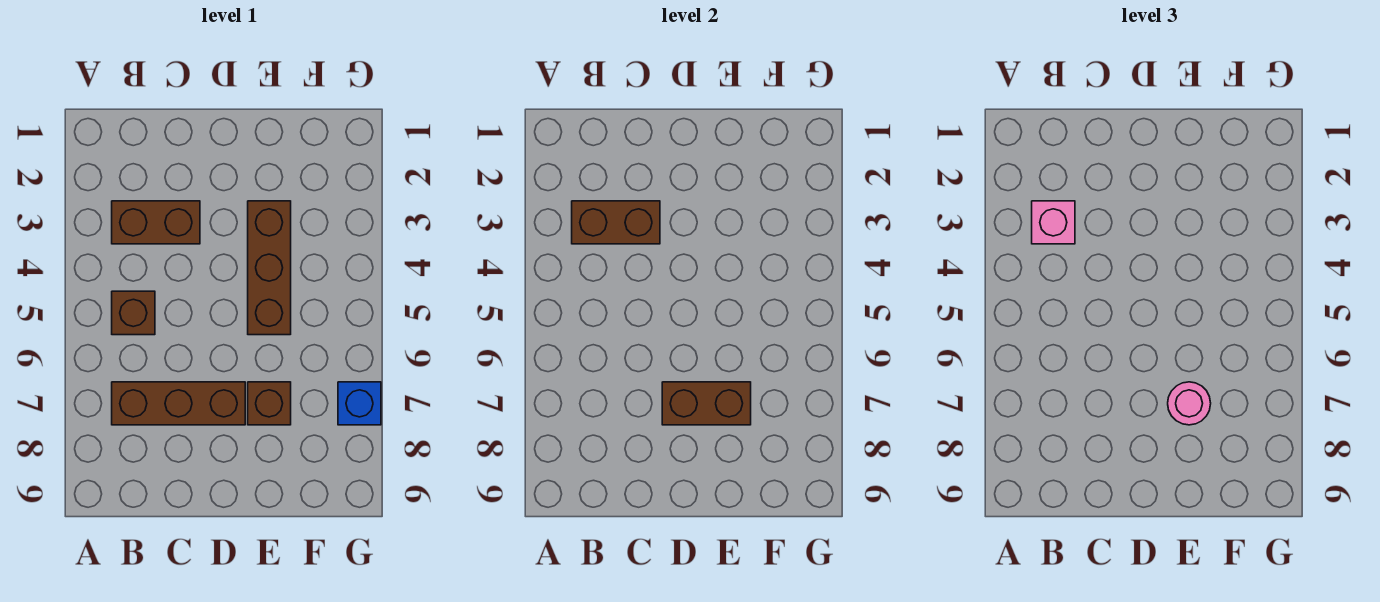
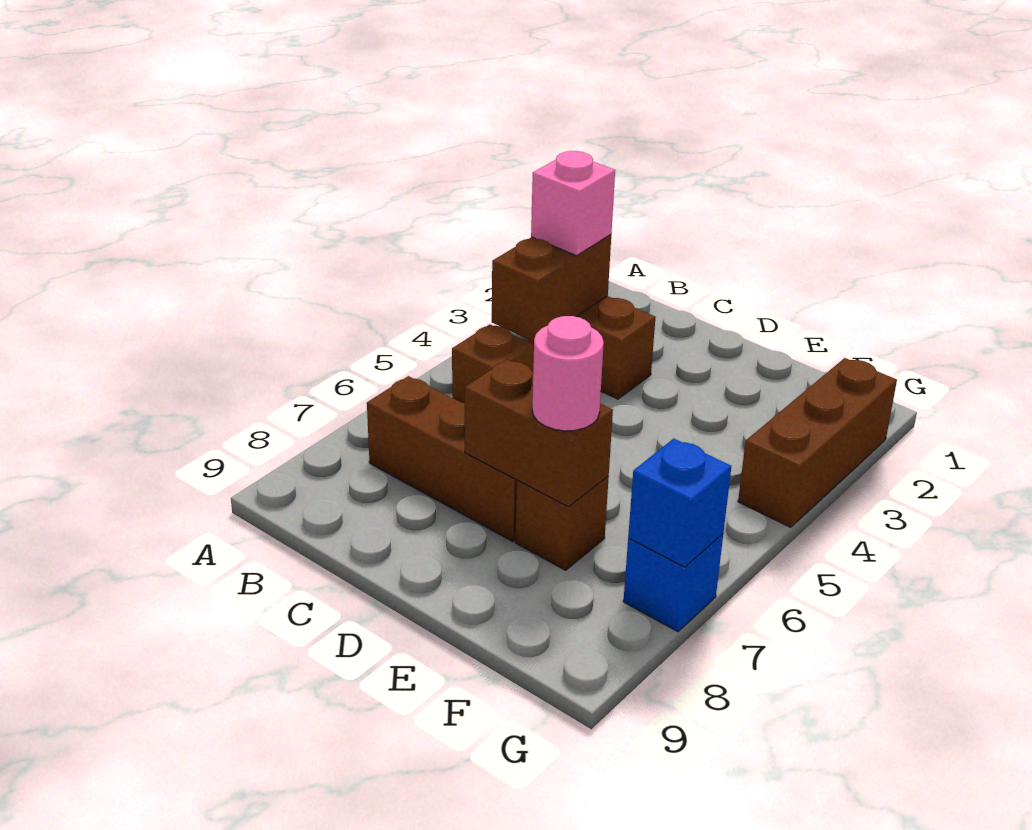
brown 1x2 brick [572,201,660,244] -> brown 1x2 brick turned to [492,235,611,342]
brown 1x3 brick [248,201,291,335] -> brown 1x3 brick moved to [738,358,897,527]
none -> blue 1x1 brick [628,439,731,567]

